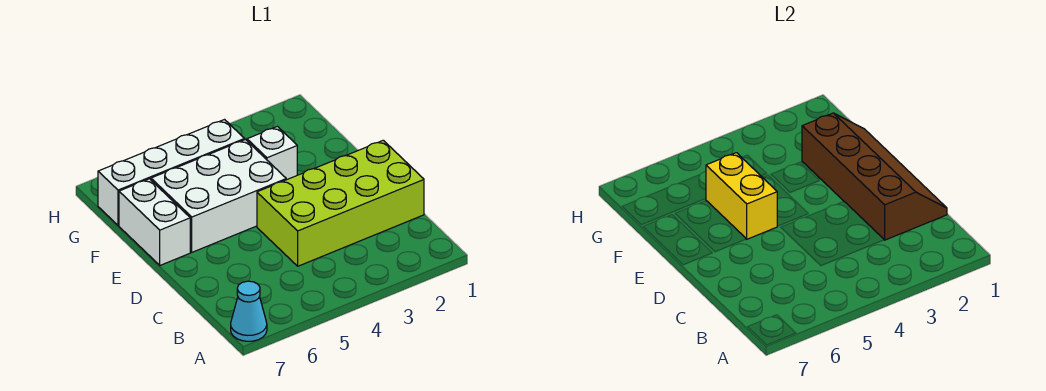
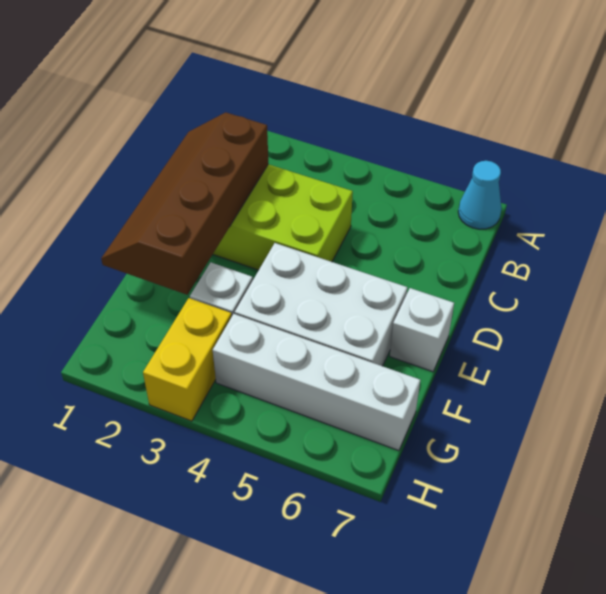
yellow 1x2 brick [706,153,777,239] -> yellow 1x2 brick moved to [143,298,232,421]
white 1x2 brick [119,179,190,265] -> white 1x1 brick [390,288,454,372]

